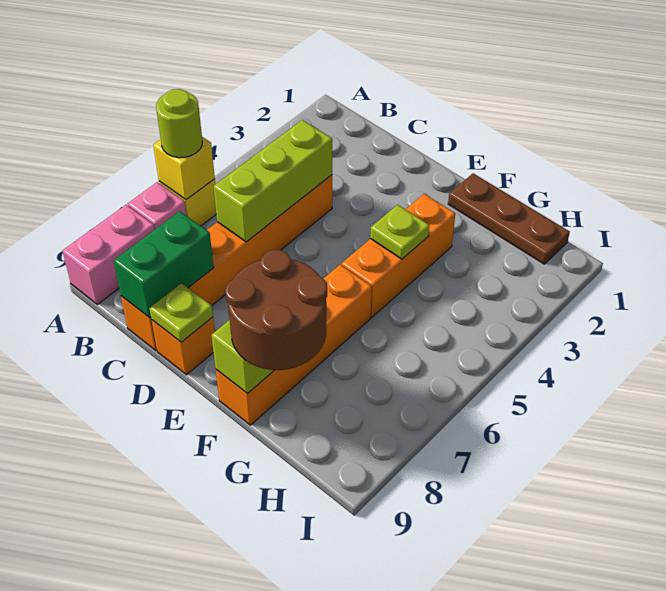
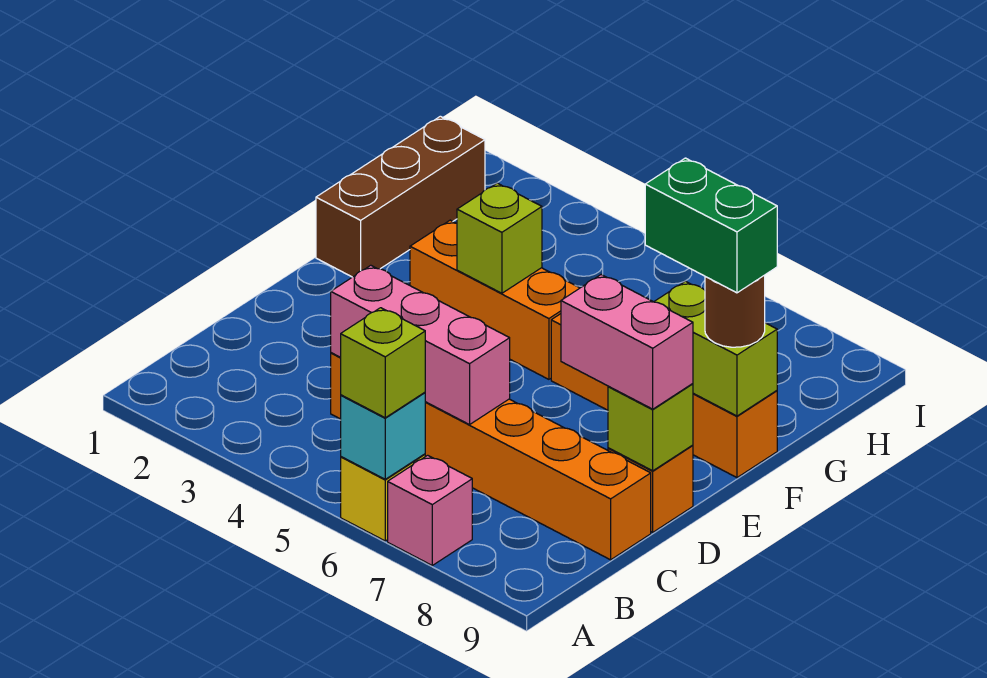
yellow 1x1 brick [153,137,215,200] -> cyan 1x1 brick [341,392,425,479]
lime 1x1 round brick [156,89,202,158] -> lime 1x1 brick [341,308,425,418]
pink 1x2 brick [63,205,154,304] -> pink 1x2 brick moved to [561,275,693,409]
lime 1x3 brick [213,120,332,242] -> pink 1x3 brick [331,265,510,425]
green 1x2 brick [114,211,214,318] -> green 1x2 brick moved to [645,158,777,293]
lime 1x1 plate [149,283,213,342] -> lime 1x1 brick [608,384,693,471]
brown 1x3 plate [448,173,570,264] -> brown 1x3 brick [316,116,485,277]
lime 1x1 plate [370,205,429,259] -> lime 1x1 brick [457,183,542,293]
brown 2x2 round brick [225,250,327,370] -> brown 1x1 round brick [705,275,765,347]

